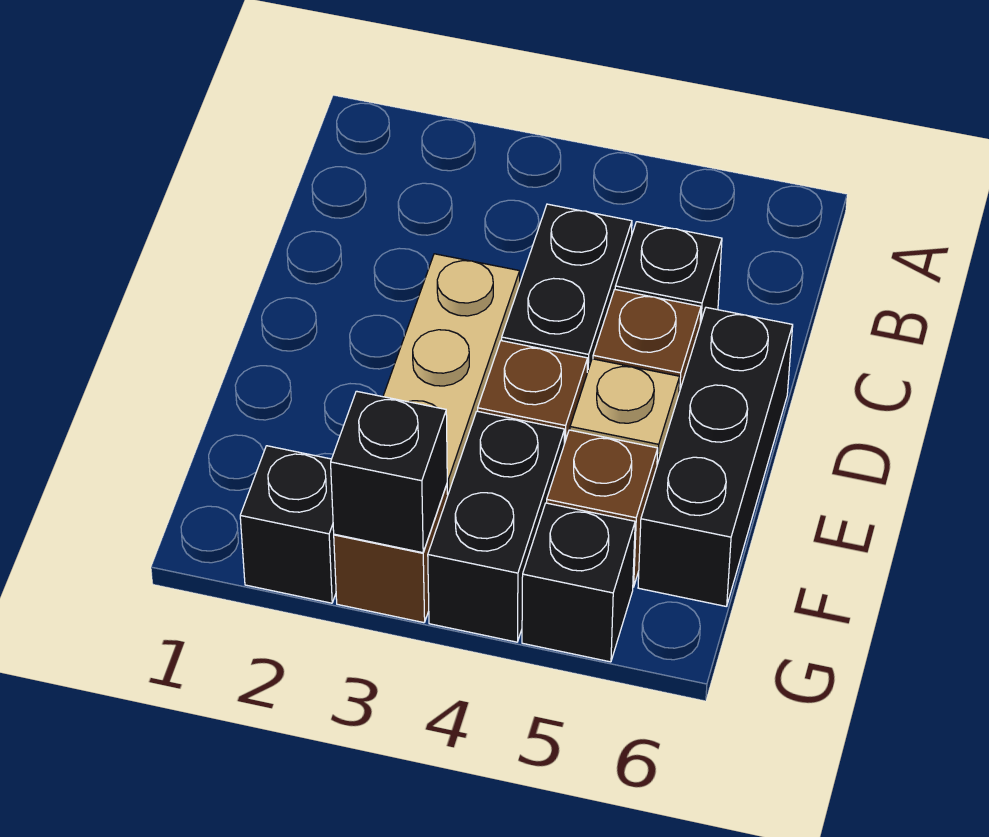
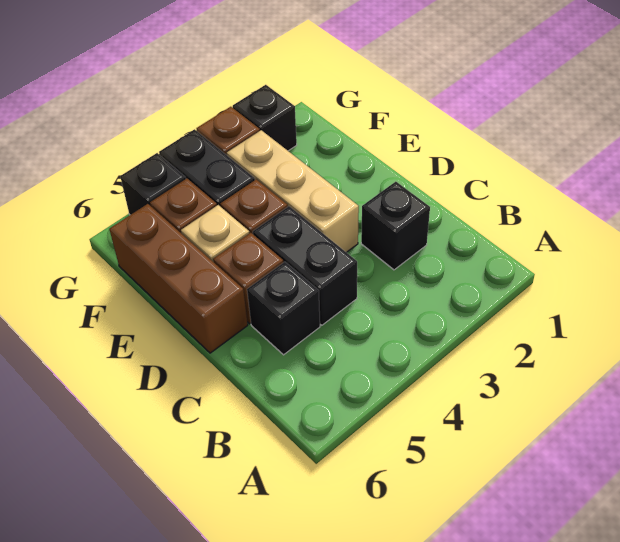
black 1x3 brick [638,307,793,607] -> brown 1x3 brick [109,204,248,353]
black 1x1 brick [331,391,447,553] -> black 1x1 brick moved to [361,182,430,270]

